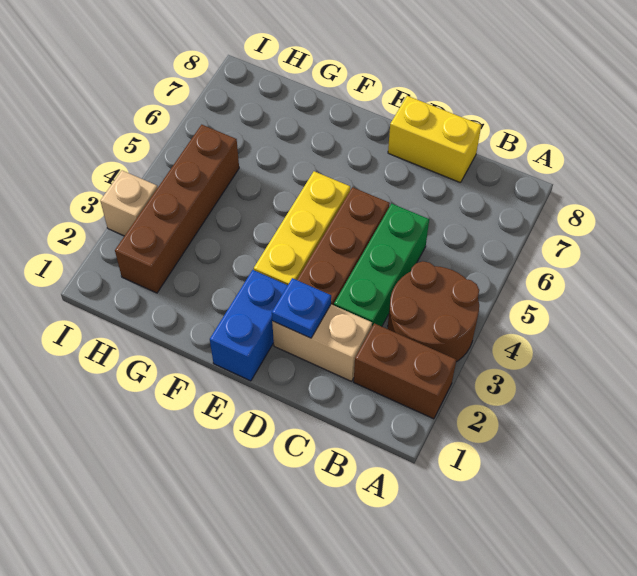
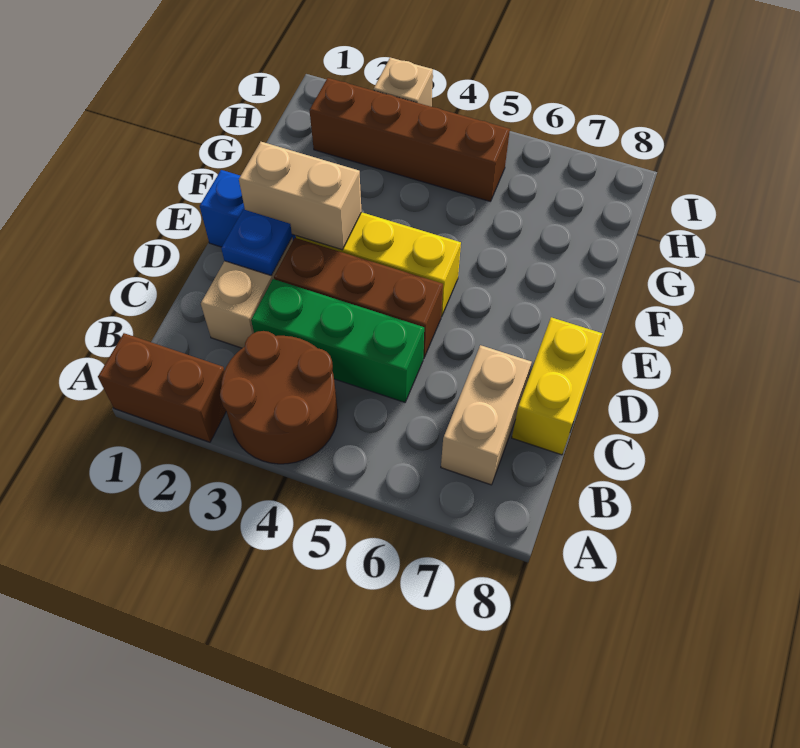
brown 1x2 brick [354,323,456,419] -> brown 1x2 brick turned to [98,333,226,442]
none -> tan 1x2 brick [441,345,532,485]
none -> tan 1x2 brick [239,142,362,250]

